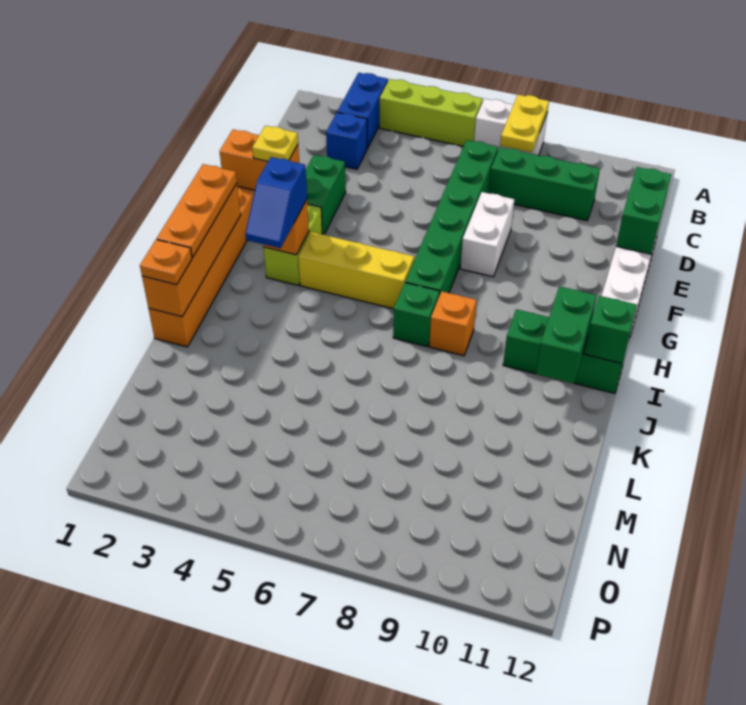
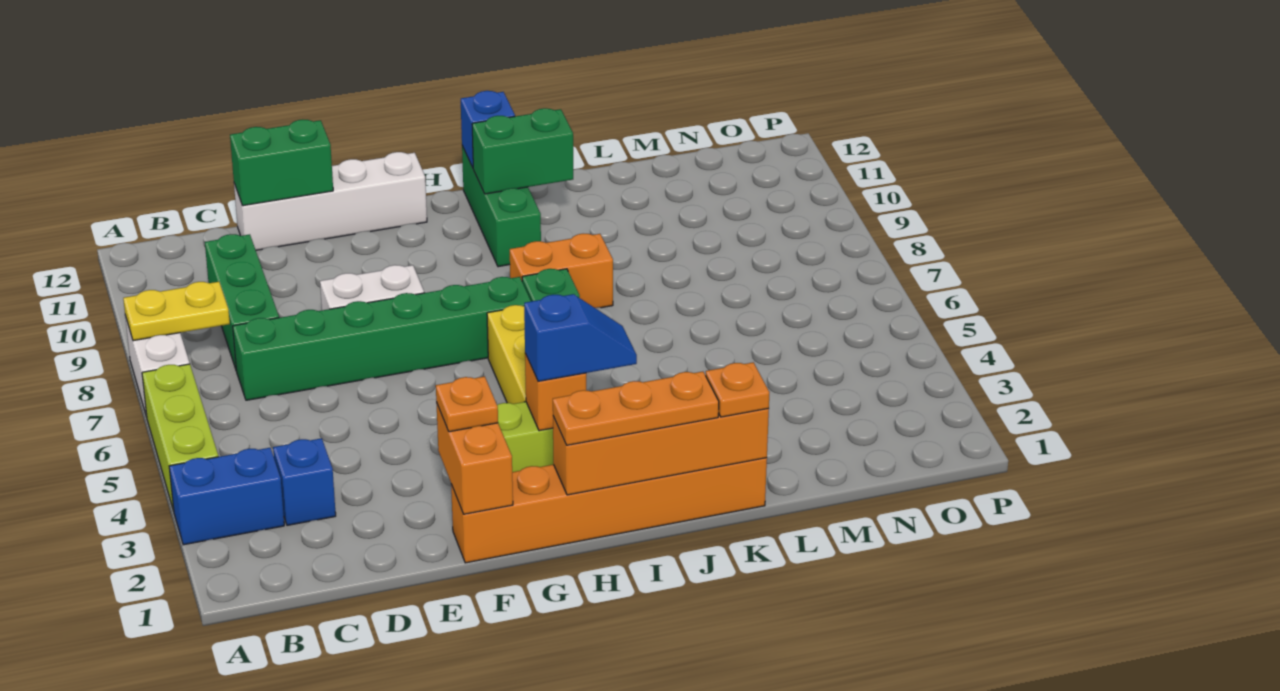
green 1x2 brick [306,155,346,234] -> none
yellow 1x1 plate [252,126,298,161] -> orange 1x1 plate [436,376,498,432]
orange 1x1 brick [429,292,477,356] -> orange 1x2 brick [510,234,613,308]
green 1x1 brick [585,296,637,364] -> blue 1x1 brick [461,91,515,168]

